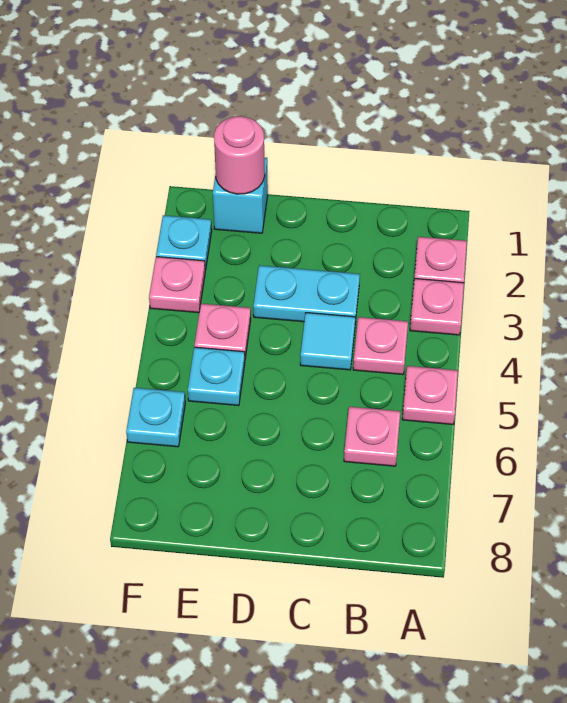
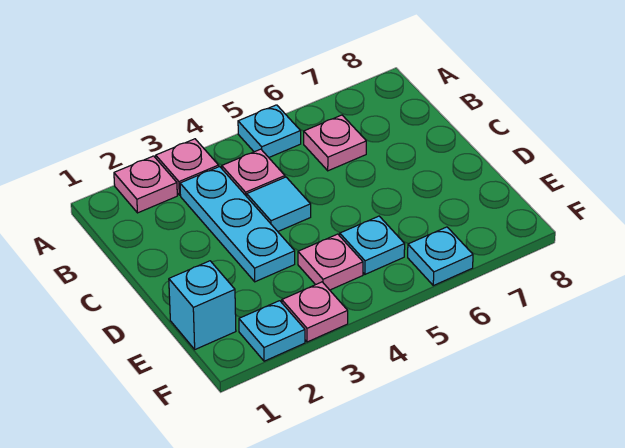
pink 1x1 plate [402,366,458,424] -> cyan 1x1 plate [238,105,301,157]
cyan 1x2 plate [253,265,360,322] -> cyan 1x3 plate [180,167,295,282]
pink 1x1 round brick [214,116,265,194] -> none

